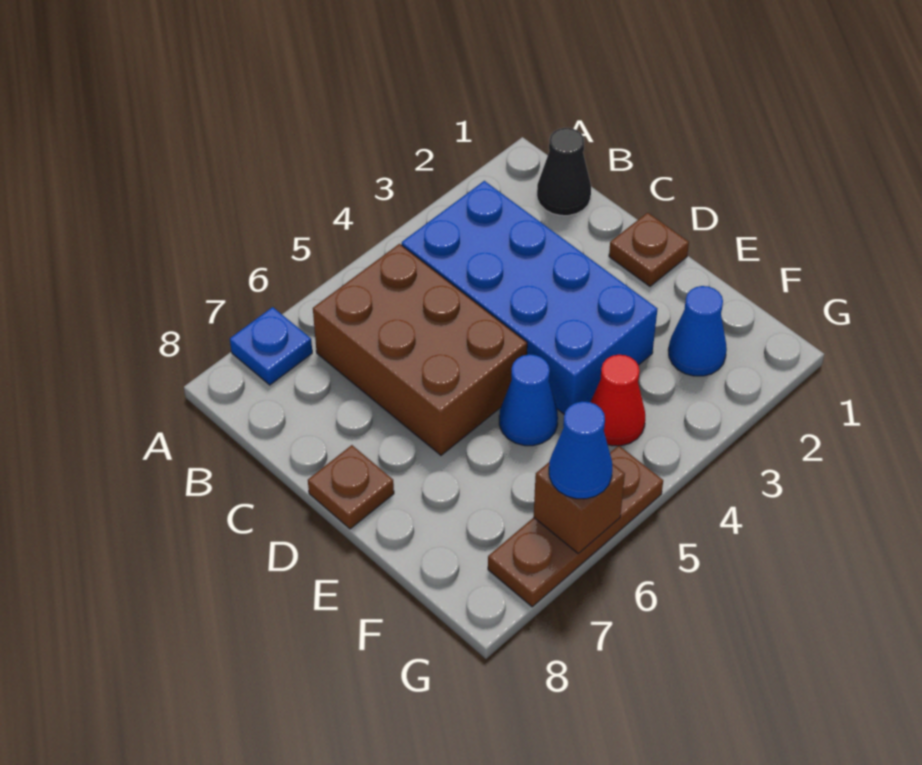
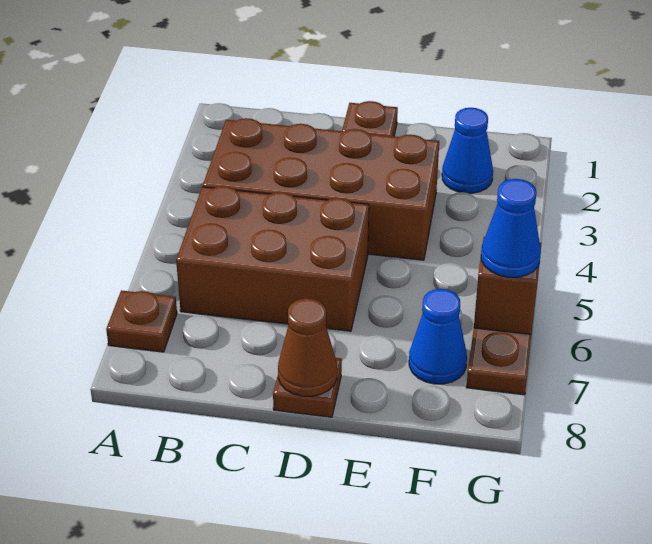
blue 1x1 plate [230,307,312,385] -> brown 1x1 plate [106,291,177,352]
black 1x1 cone [537,128,591,216] -> none
blue 2x4 brick [402,181,657,414] -> brown 2x4 brick [203,118,439,260]
none -> brown 1x1 cone [278,298,337,396]
blue 1x1 cone [499,354,558,446] -> blue 1x1 cone moved to [409,289,467,384]
red 1x1 cone [591,355,645,446] -> none

